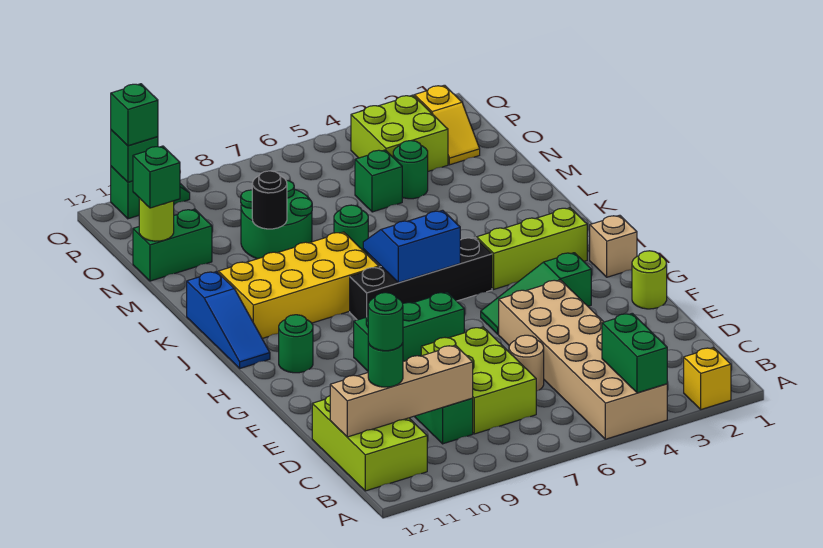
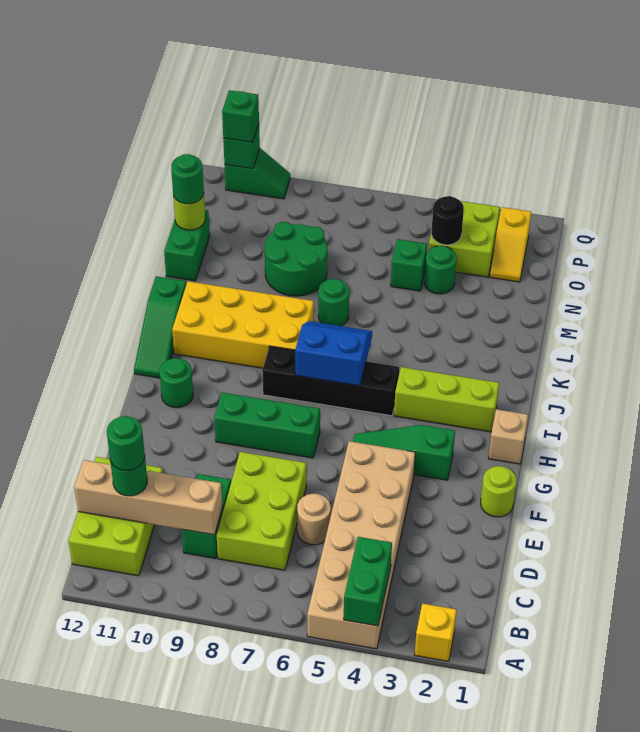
blue 1x3 slope [187,272,270,368] -> green 1x3 slope [134,276,186,378]
black 1x1 round brick [252,171,287,229] -> black 1x1 round brick moved to [431,196,464,245]
green 1x2 brick [133,209,212,281] -> green 1x2 brick turned to [164,210,210,281]
green 1x1 brick [133,146,180,208] -> green 1x1 round brick [171,154,204,204]

